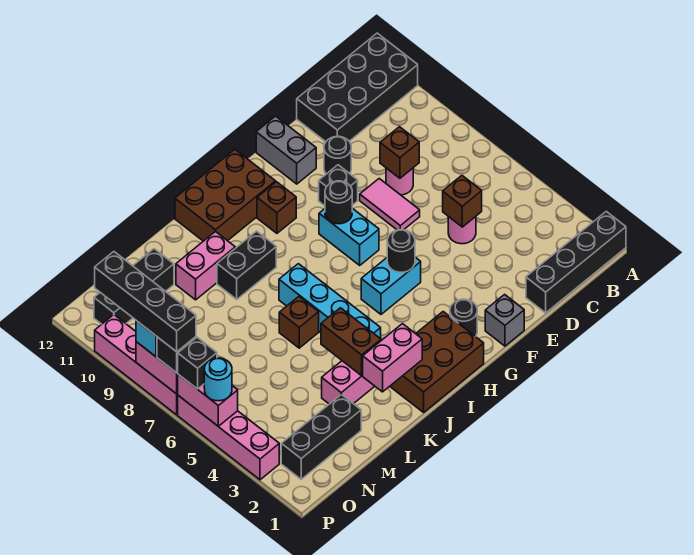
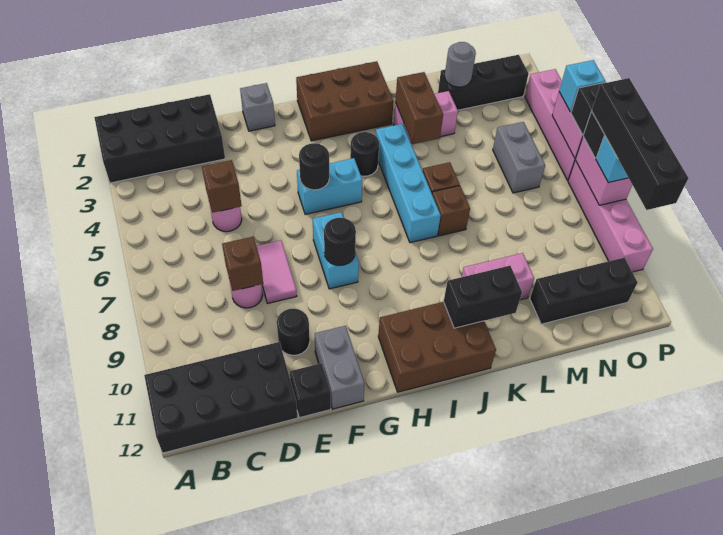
black 1x4 brick [526,212,626,313] -> black 2x4 brick [94,94,225,183]
black 1x1 brick [319,165,358,206] -> black 1x1 brick moved to [290,363,331,418]
black 1x1 round brick [450,299,477,337] -> black 1x1 round brick moved to [350,132,379,176]
brown 1x1 brick [257,182,296,233] -> brown 1x1 brick moved to [432,186,470,236]
pink 1x2 brick [362,324,422,392] -> none
black 1x2 brick [217,231,276,299] -> black 1x2 brick moved to [444,266,522,328]
none -> grey 1x1 round brick [445,42,476,87]
none -> grey 1x2 brick [493,122,545,193]
cyan 1x1 round brick [204,358,232,401] -> cyan 1x1 brick [559,60,605,112]

